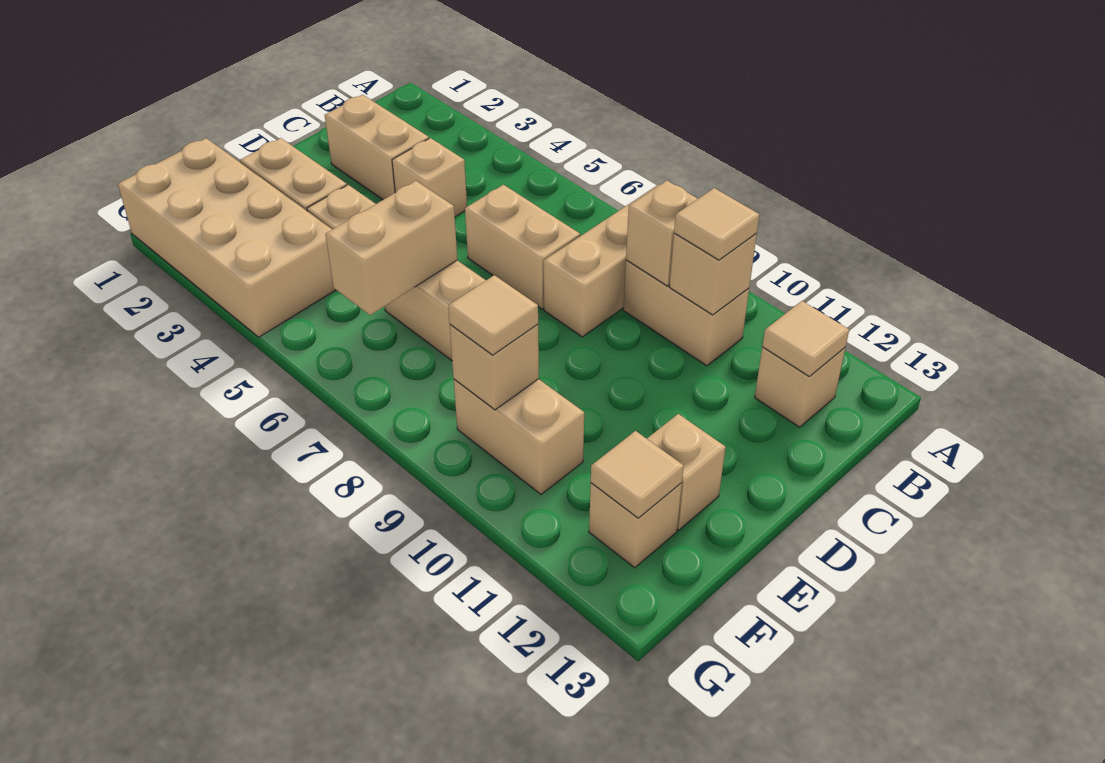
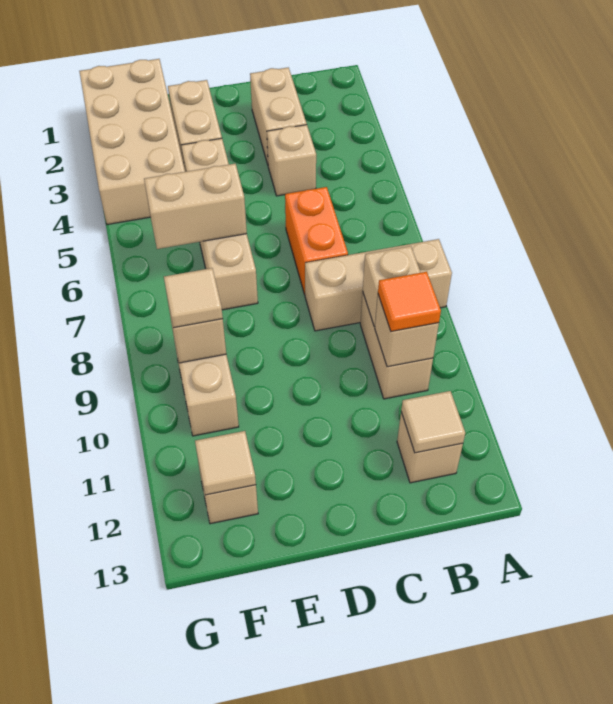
tan 1x1 tile [674,188,759,260] -> orange 1x1 tile [378,272,441,332]
tan 1x2 brick [465,185,580,309] -> orange 1x2 brick [285,187,348,295]
tan 1x1 brick [647,414,726,530] -> none

